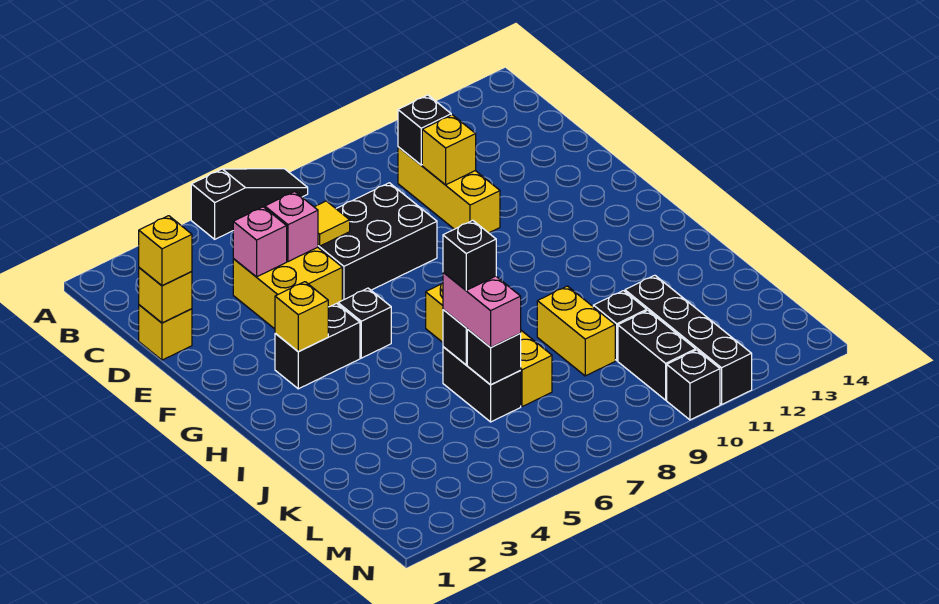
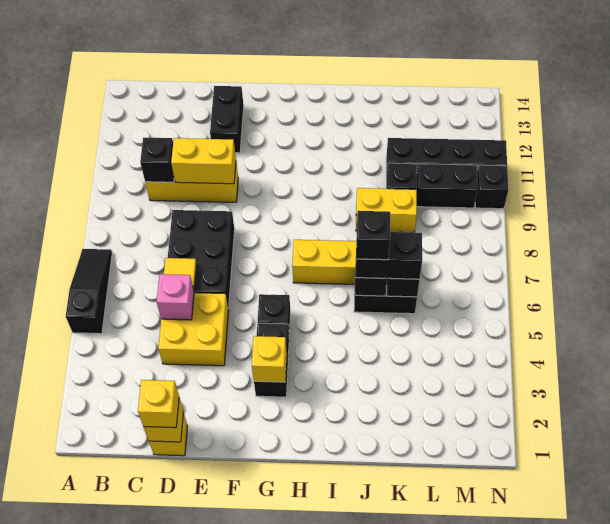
pink 1x1 brick [233,207,287,277] -> none
yellow 1x1 brick [422,115,476,185] -> yellow 1x2 brick [171,138,236,184]
none -> black 1x2 brick [210,86,244,153]
pink 1x2 brick [443,272,521,348] -> black 1x2 brick [356,232,422,279]

